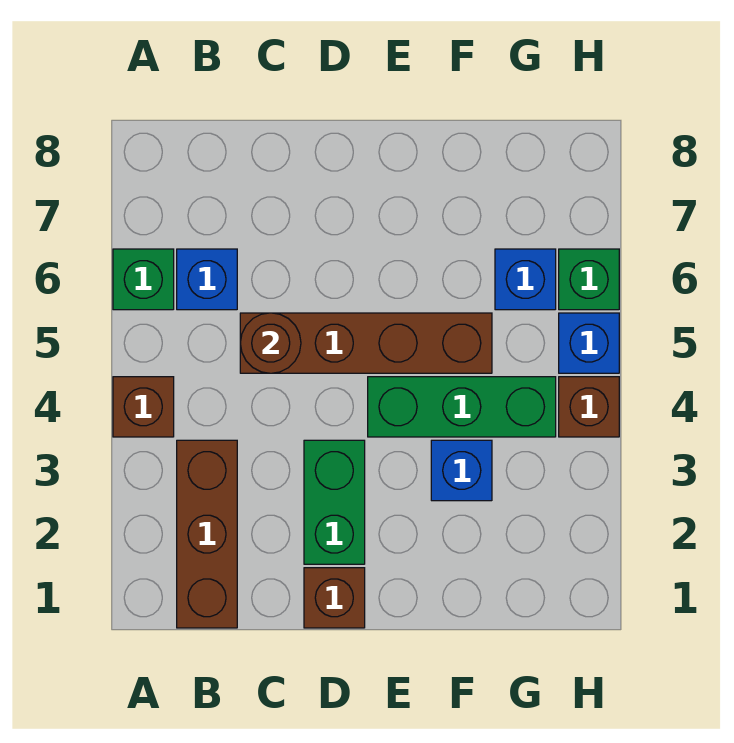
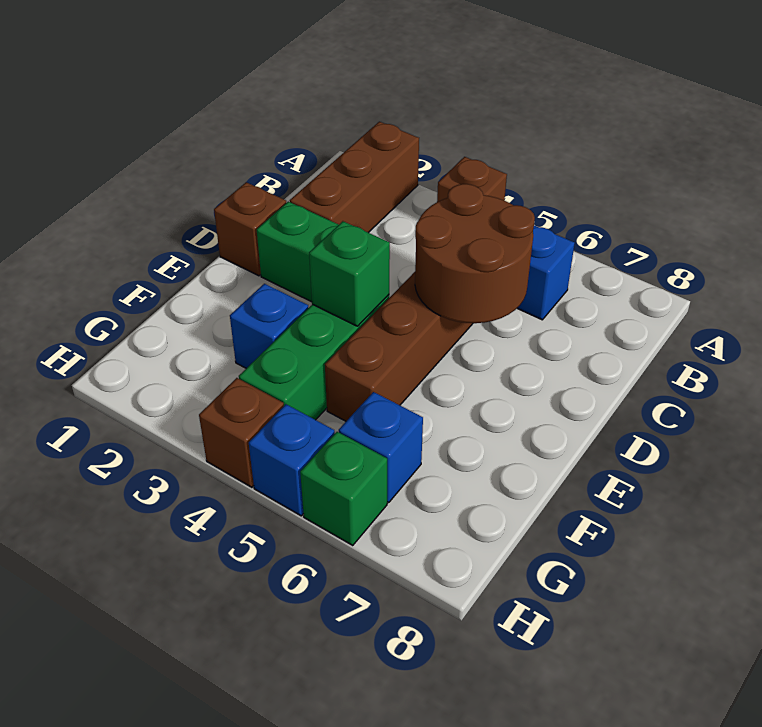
green 1x1 brick [113,249,174,310] -> green 1x1 brick moved to [309,221,390,326]
brown 1x3 brick [177,440,237,628] -> brown 1x3 brick turned to [290,122,419,233]
brown 1x1 round brick [240,313,301,373] -> brown 2x2 round brick [415,184,535,323]

